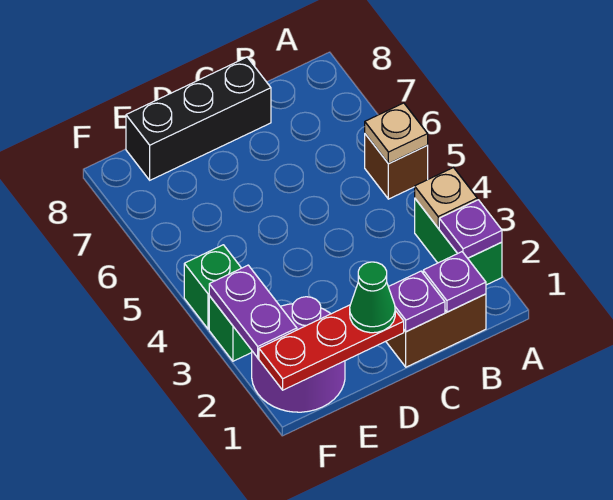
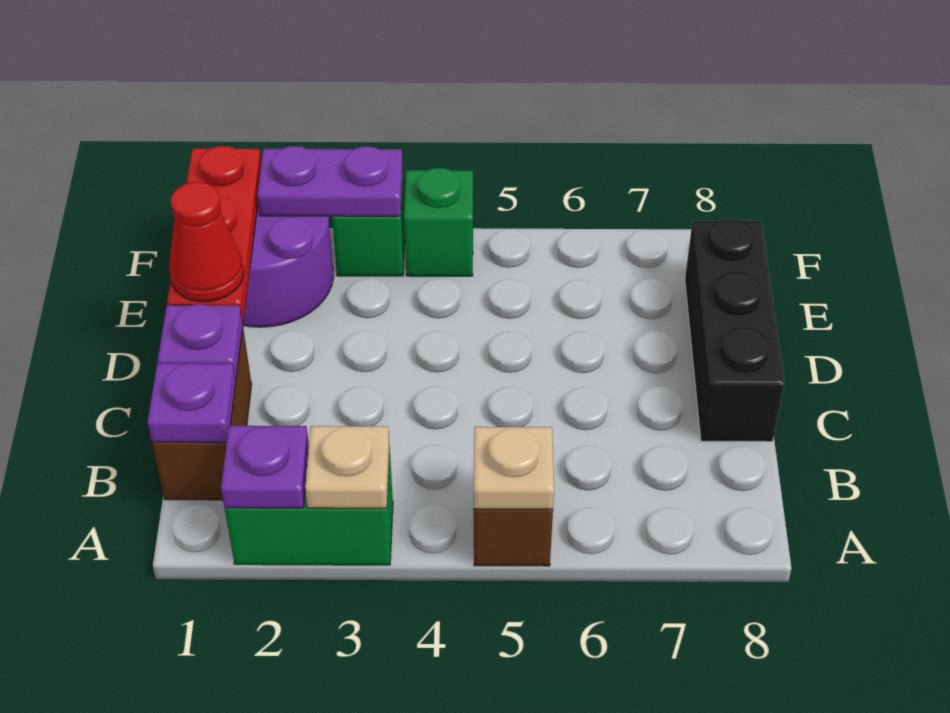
green 1x1 cone [350,262,395,333] -> red 1x1 cone [169,182,244,302]

